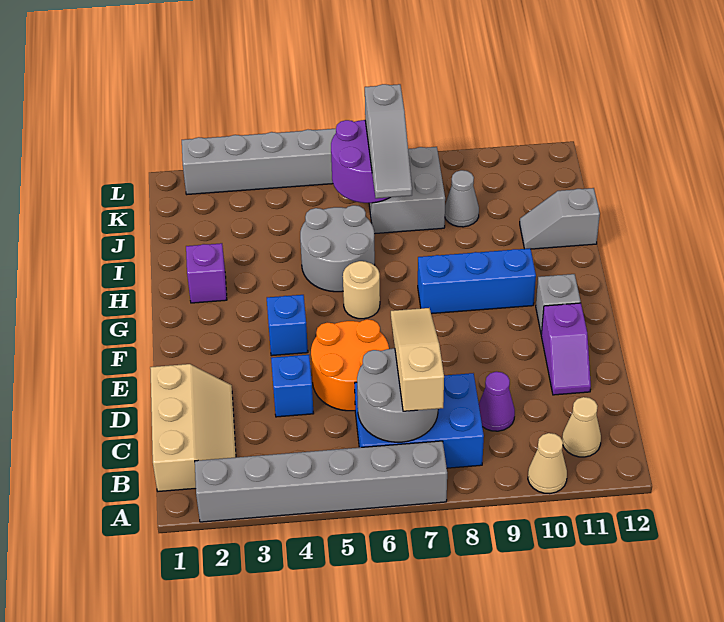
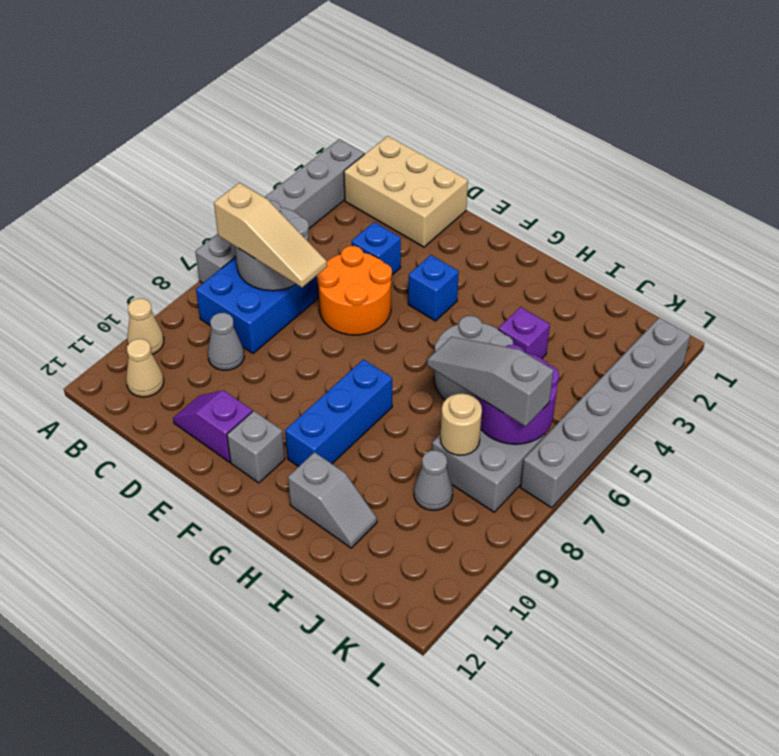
tan 2x3 slope [150,364,236,491] -> tan 2x3 brick [344,136,468,247]
purple 1x1 cone [479,372,515,431] -> grey 1x1 cone [208,313,244,370]
tan 1x1 round brick [343,261,380,319] -> tan 1x1 round brick moved to [440,394,482,455]
purple 1x1 brick [186,243,227,303] -> purple 1x1 brick moved to [499,307,550,359]
grey 1x2 slope [520,188,600,249] -> grey 1x2 slope turned to [288,452,377,548]

